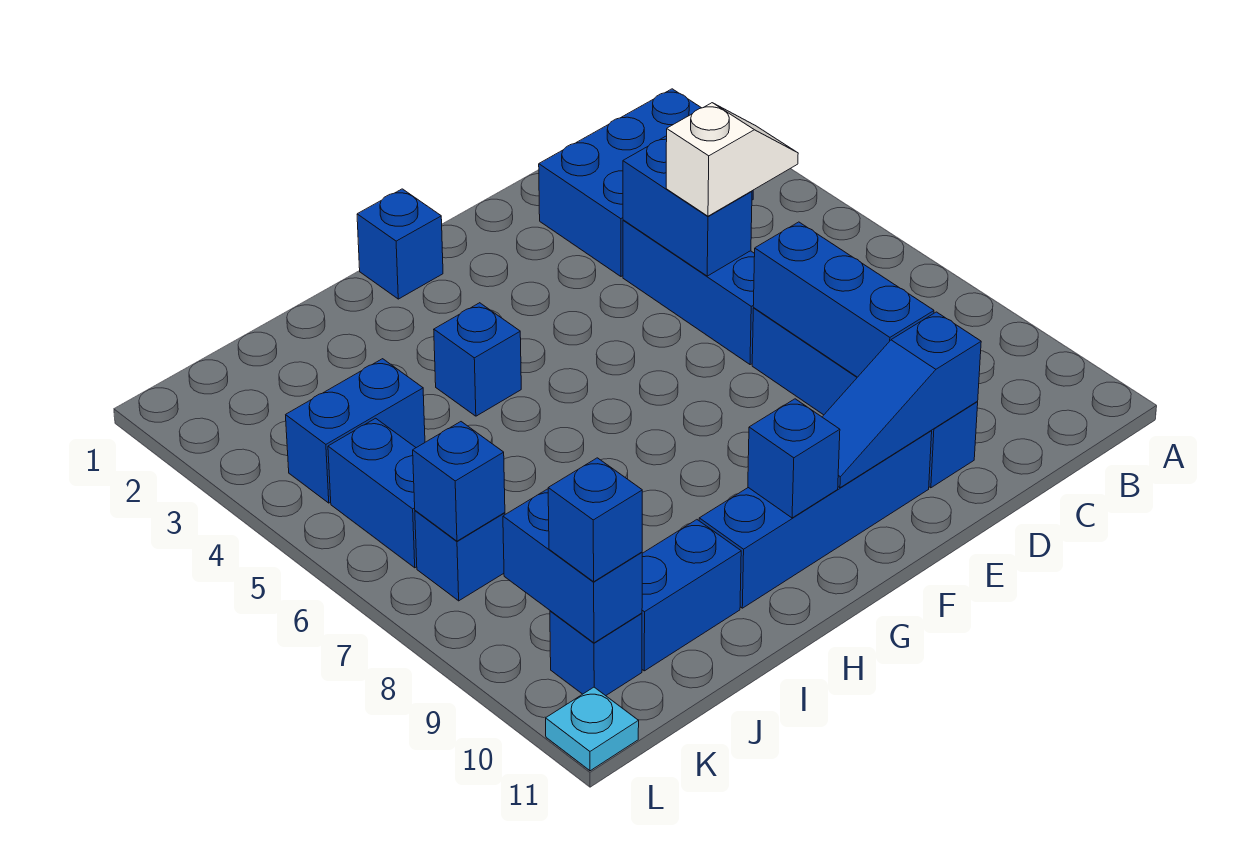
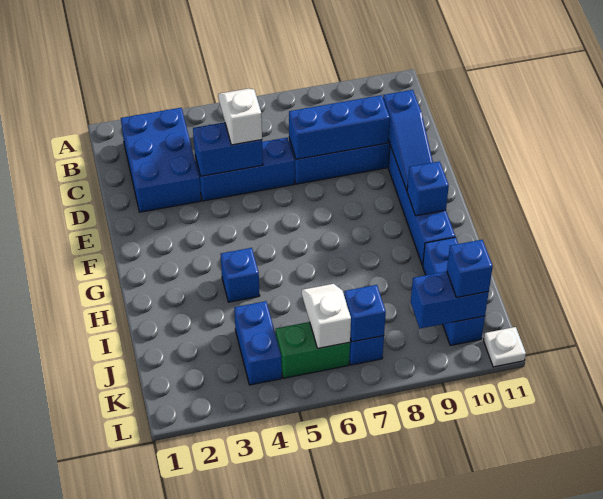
blue 1x1 brick [357,189,443,299] -> none
none -> white 1x2 slope [302,284,351,349]
blue 1x2 brick [328,418,417,568] -> green 1x2 brick [276,322,350,378]
cyan 1x1 plate [546,687,639,771] -> white 1x1 plate [483,327,526,367]

